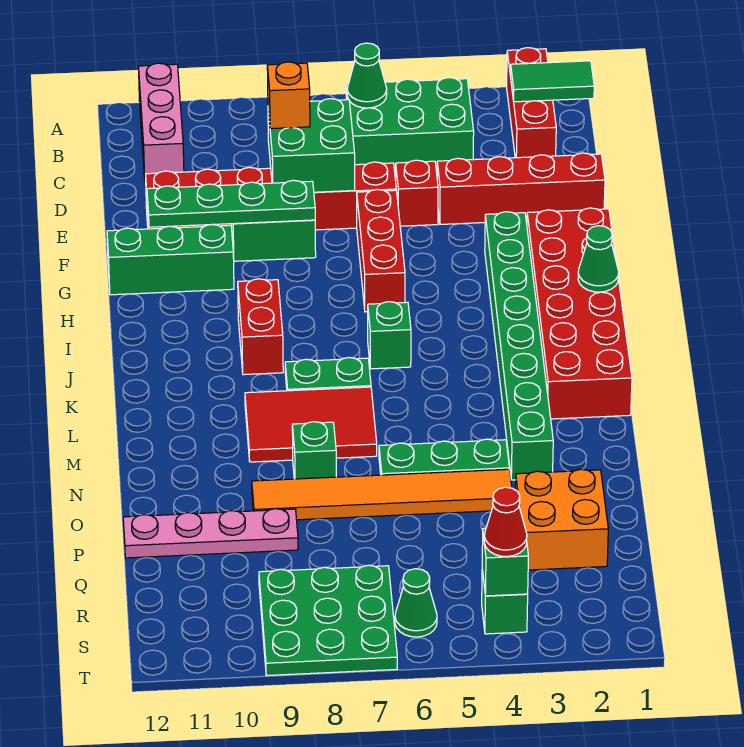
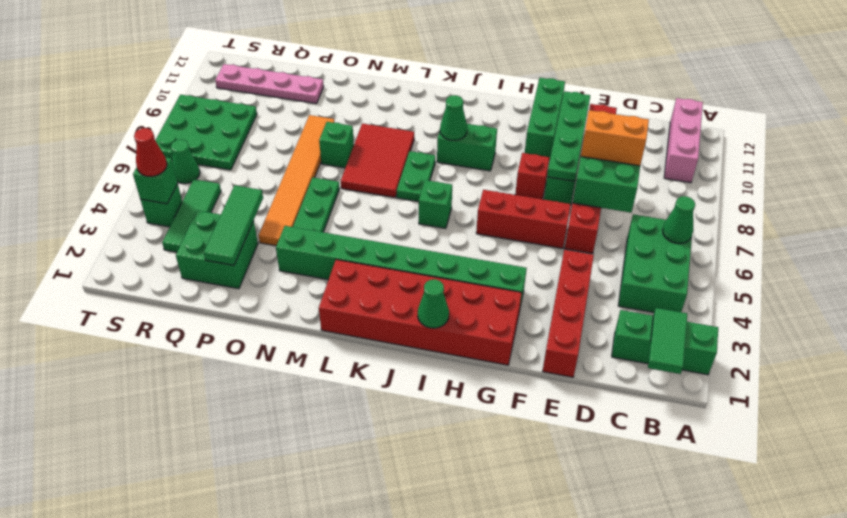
red 1x3 brick [507,48,556,158] -> green 1x3 brick [612,310,718,375]
pink 1x3 brick [138,63,184,182] -> pink 1x3 brick turned to [664,98,703,183]
orange 1x1 brick [267,62,310,129] -> orange 1x2 brick [581,110,649,166]
red 1x1 brick [396,160,438,226] -> red 1x1 brick moved to [515,153,549,199]
red 1x2 brick [238,279,283,375] -> green 1x2 brick [437,124,497,171]
none -> green 1x1 cone [440,95,467,140]
orange 2x2 brick [515,469,608,570] -> green 2x2 brick [176,210,258,289]
none -> green 1x3 tile [204,185,263,265]
pink 1x4 plate [123,509,298,558] -> pink 1x4 plate turned to [215,64,324,104]
none -> green 1x3 tile [162,179,221,252]

